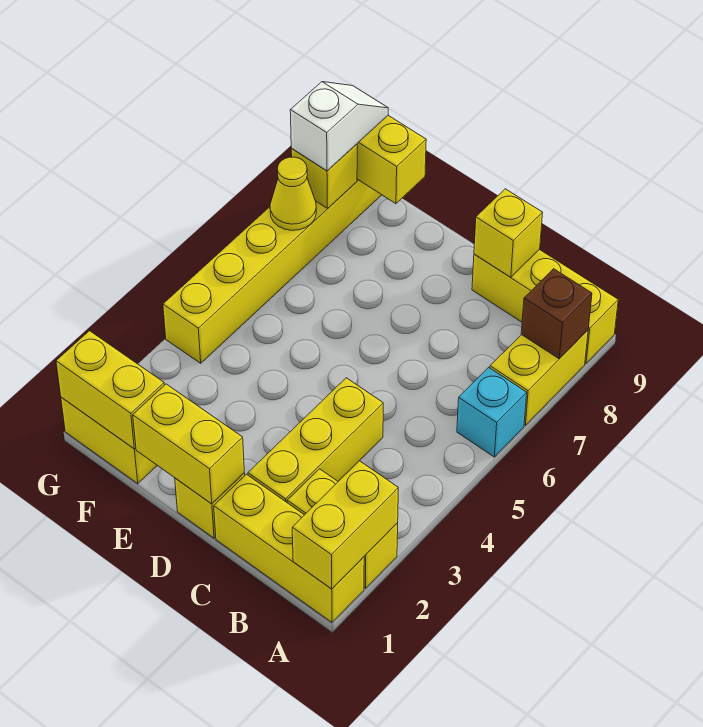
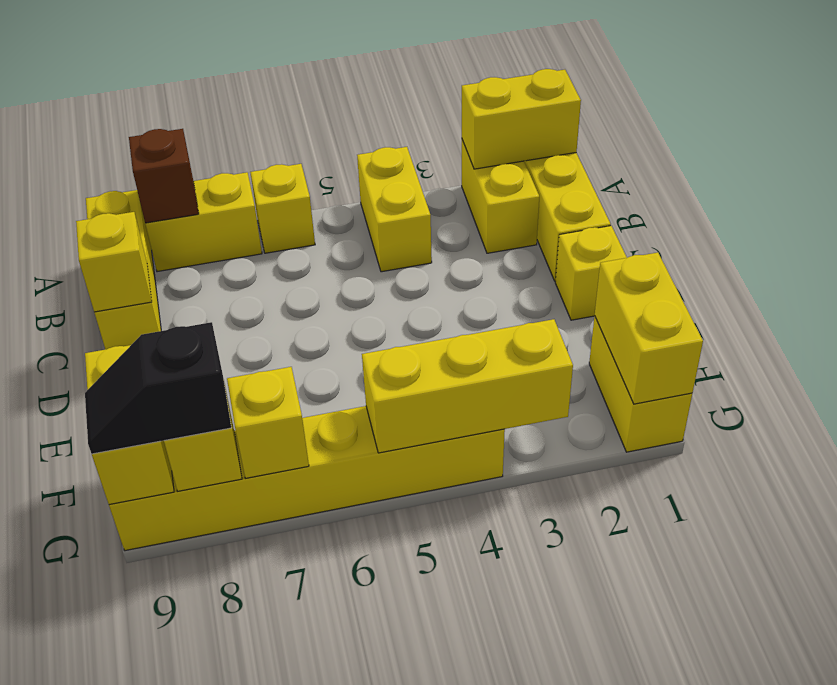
cyan 1x1 brick [457,367,527,457] -> yellow 1x1 brick [250,164,315,253]
yellow 1x3 brick [248,378,383,502] -> yellow 1x3 brick moved to [362,319,573,453]
yellow 1x2 brick [133,384,244,504] -> yellow 1x2 brick moved to [357,147,432,272]
yellow 1x1 cone [270,157,316,230] -> yellow 1x1 brick [227,367,309,478]
white 1x2 slope [290,82,388,171] -> black 1x2 slope [85,322,231,454]

